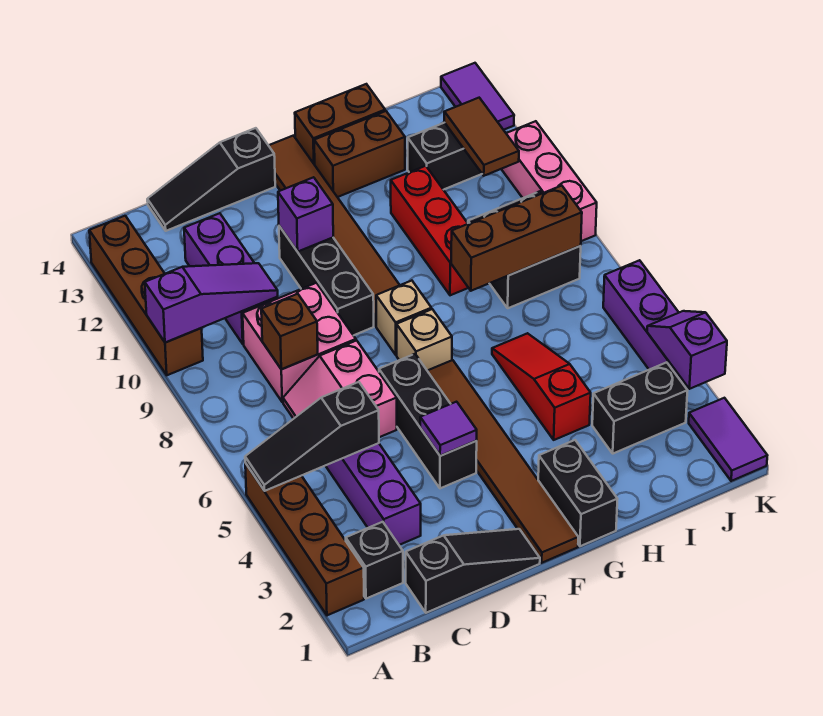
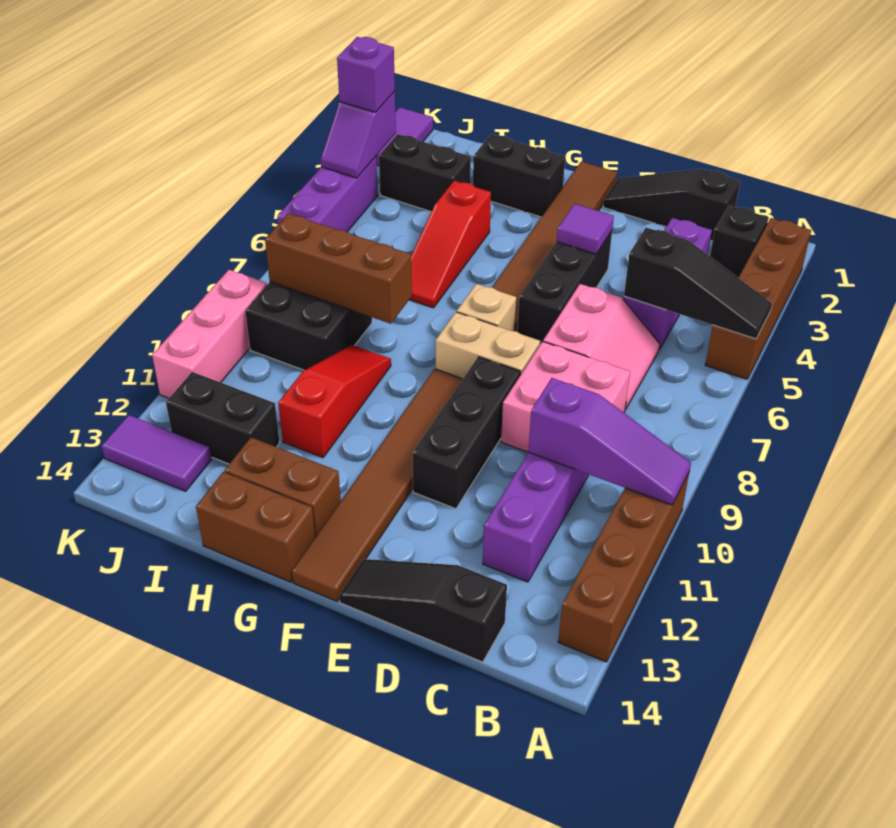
purple 1x3 slope [145,263,278,343] -> purple 1x3 slope turned to [528,378,691,505]
brown 1x1 brick [261,294,318,369] -> none
black 1x3 slope [147,128,275,231] -> black 1x3 slope turned to [339,559,507,662]
purple 1x1 brick [278,177,333,252] -> purple 1x1 brick moved to [337,37,395,112]
tan 1x1 brick [376,281,431,355] -> tan 1x2 brick [436,312,540,378]
black 1x2 brick [538,440,617,546] -> black 1x2 brick turned to [473,134,565,217]
red 1x3 brick [391,166,468,295] -> red 1x3 slope [278,345,391,458]
brown 1x2 tile [444,98,519,176] -> none
purple 1x2 tile [441,63,514,130] -> purple 1x2 tile turned to [102,415,212,491]

